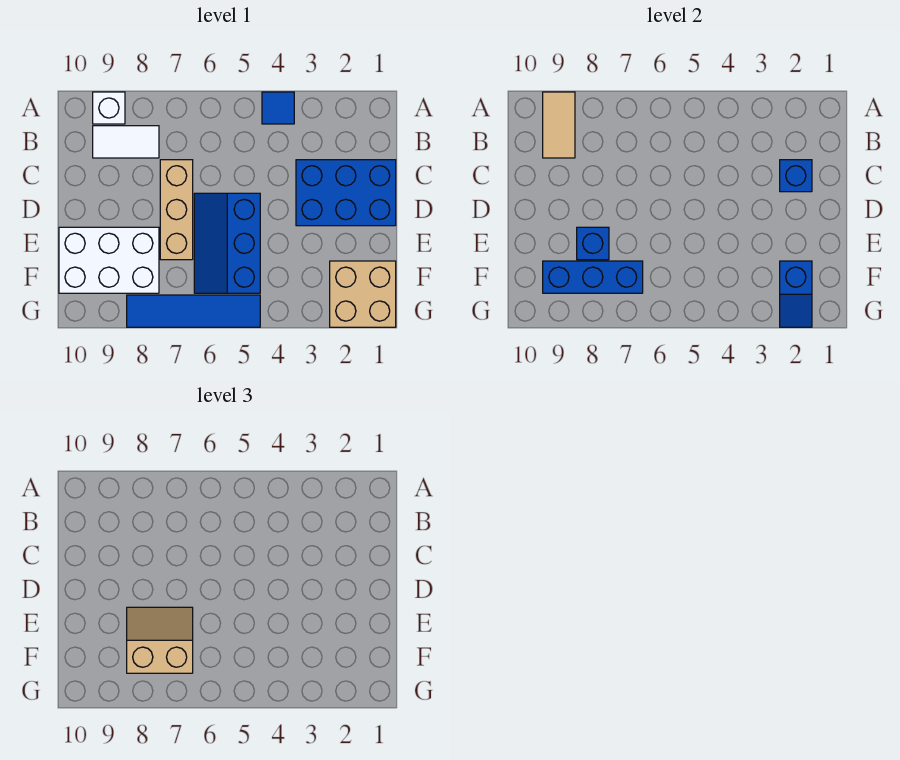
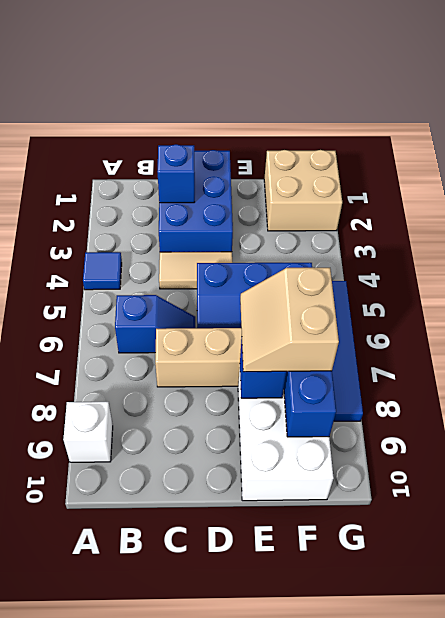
tan 1x2 tile [543,92,575,158] -> tan 1x2 tile moved to [159,252,232,289]
white 1x2 tile [93,126,159,158] -> none
blue 1x2 slope [780,261,812,327] -> blue 1x2 slope moved to [115,295,195,353]

